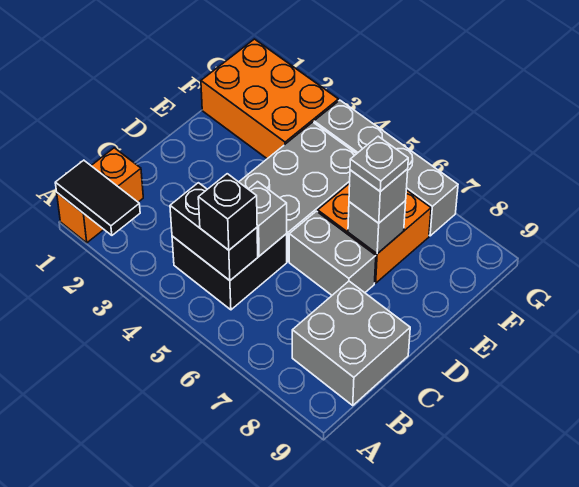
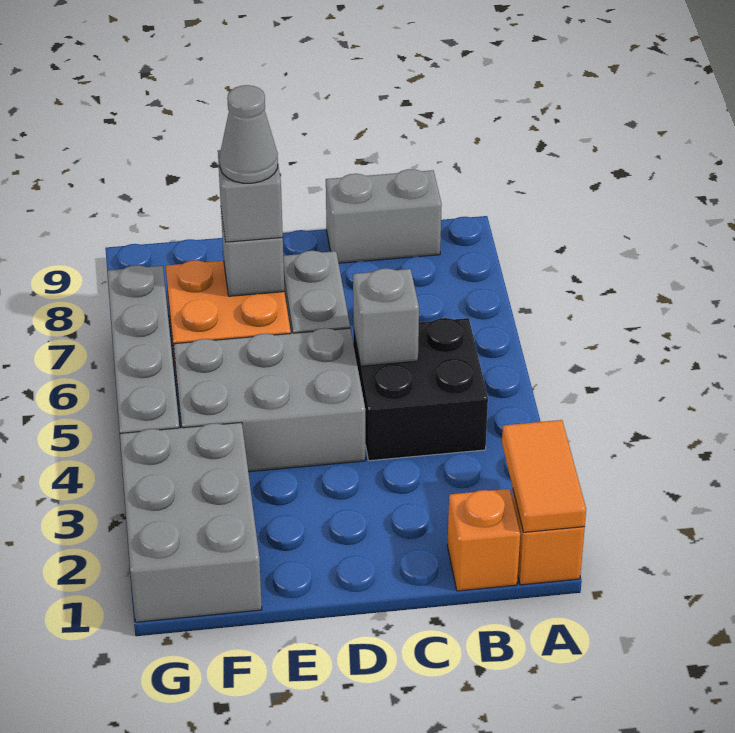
black 1x2 tile [55,160,140,235] -> orange 1x2 tile [502,420,586,532]
black 1x2 brick [170,183,258,281] -> none
black 1x1 brick [198,174,257,250] -> none
grey 2x2 brick [292,281,410,405] -> grey 1x2 brick [326,169,442,263]
grey 1x1 plate [350,136,408,192] -> grey 1x1 cone [220,85,278,183]
orange 2x3 brick [201,39,338,159] -> grey 2x3 brick [120,422,262,622]

